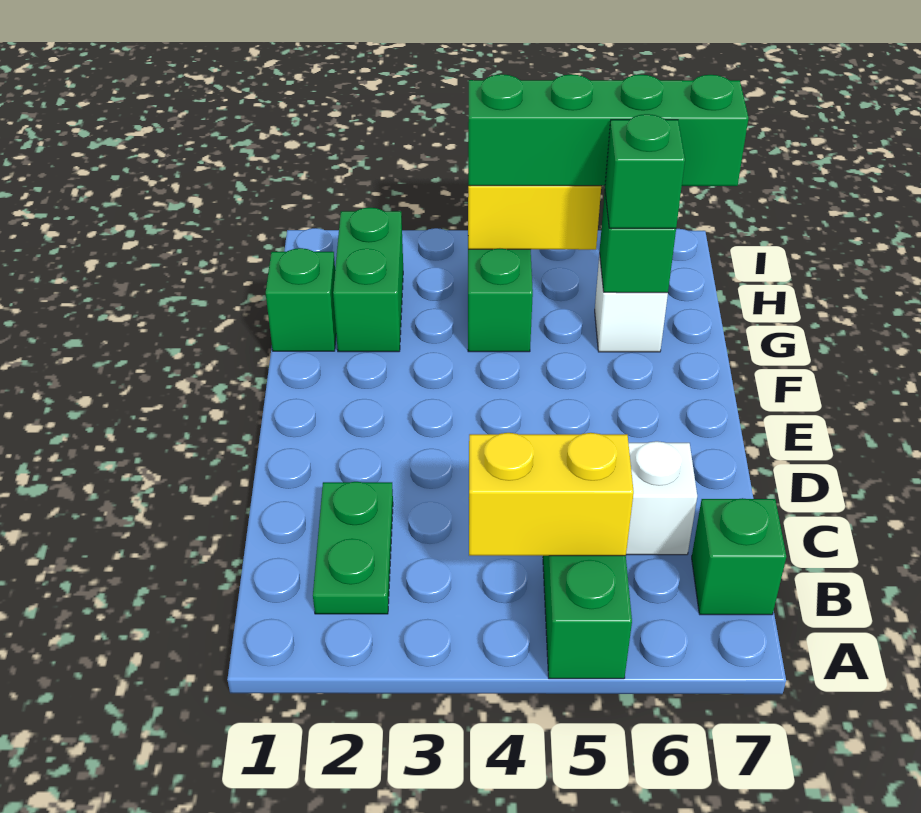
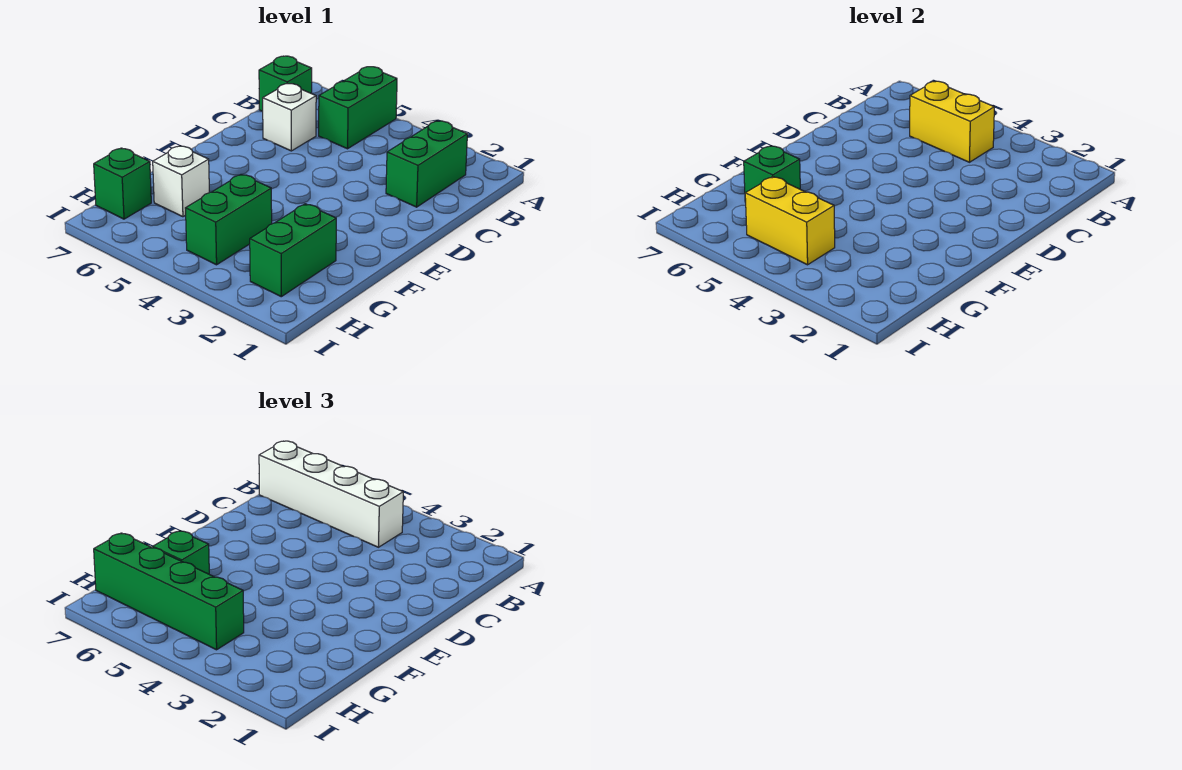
green 1x2 plate [313,482,393,614] -> green 1x2 brick [386,121,467,207]
none -> white 1x4 brick [259,441,403,547]
green 1x1 brick [266,248,336,351] -> green 1x1 brick moved to [94,148,151,219]

